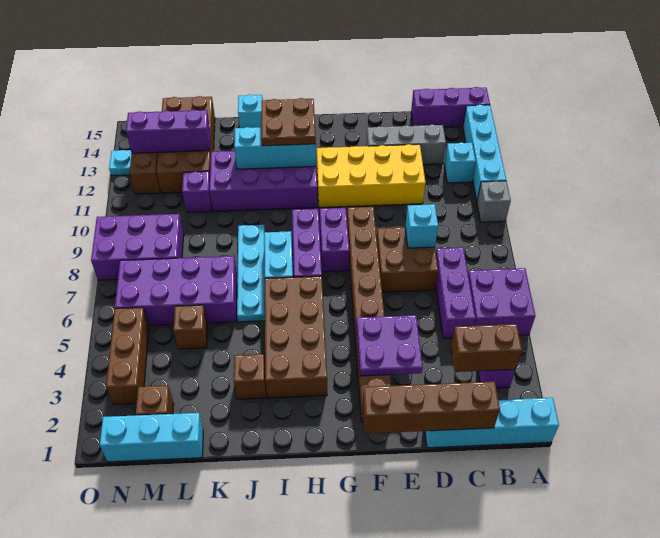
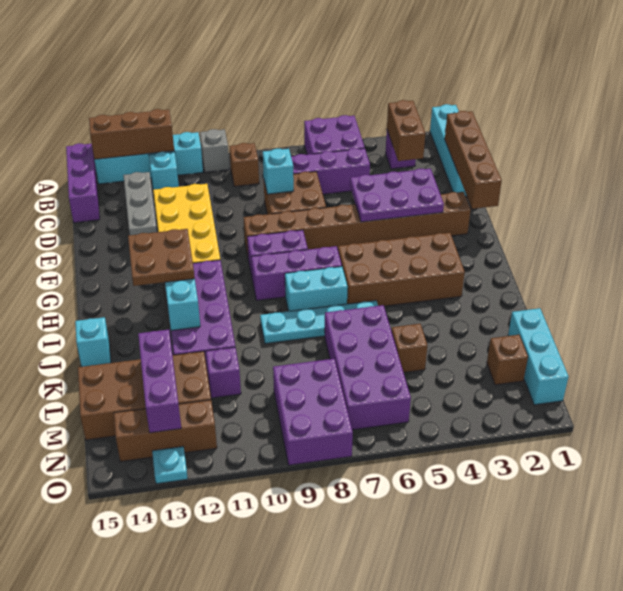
purple 2x2 plate [356,315,423,376] -> purple 2x3 plate [350,169,444,222]
brown 1x1 brick [234,354,266,399] -> brown 1x1 brick moved to [229,143,259,186]
brown 1x3 brick [106,307,149,405] -> brown 1x3 brick moved to [89,109,174,159]

